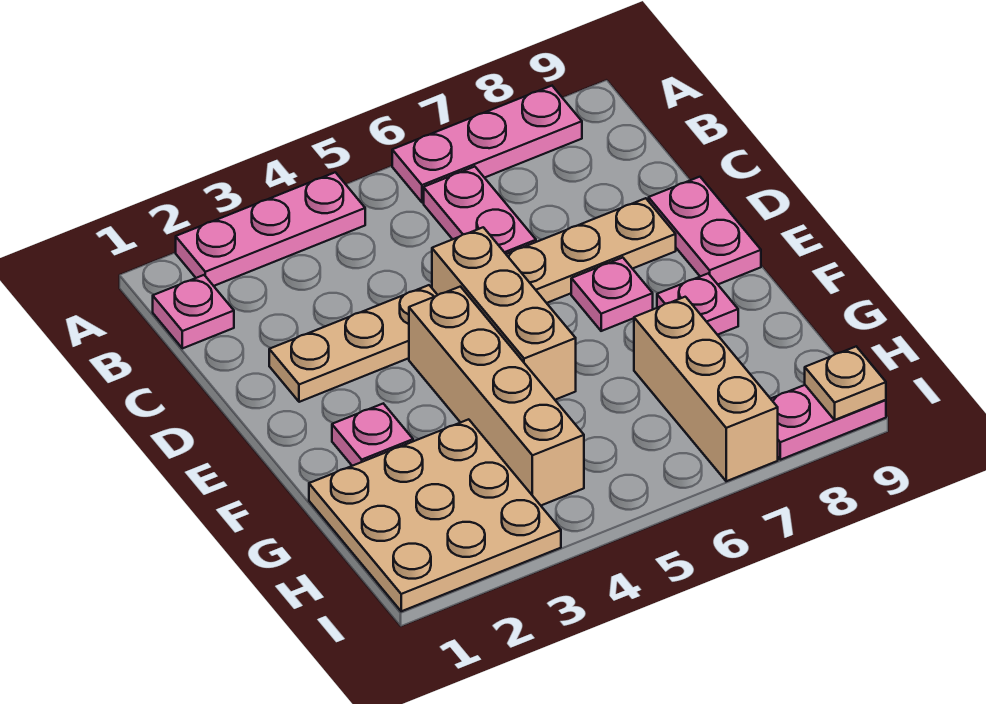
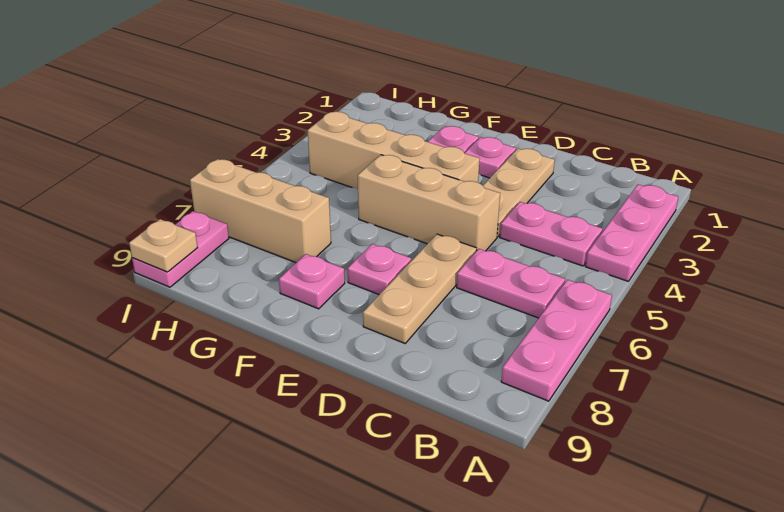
pink 1x1 plate [153,275,234,348] -> pink 1x1 plate moved to [465,137,516,178]
pink 1x2 plate [649,177,761,284] -> pink 1x2 plate moved to [500,202,602,266]
tan 3x3 plate [309,419,561,611] -> none

